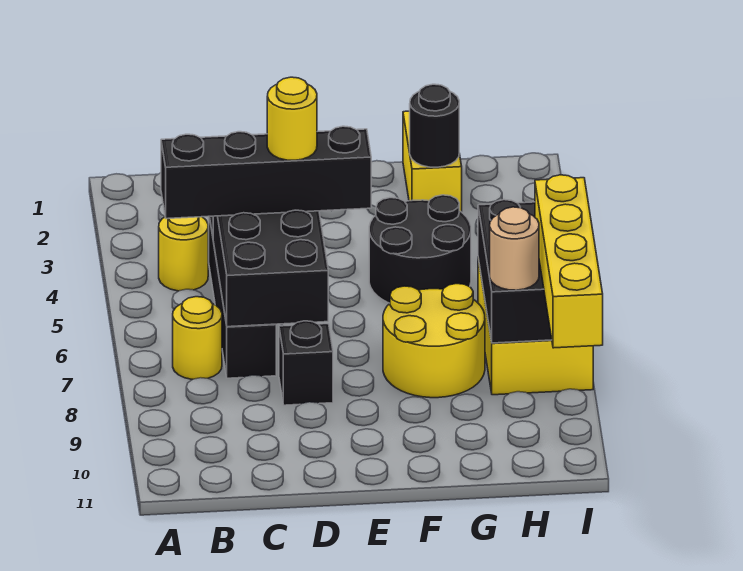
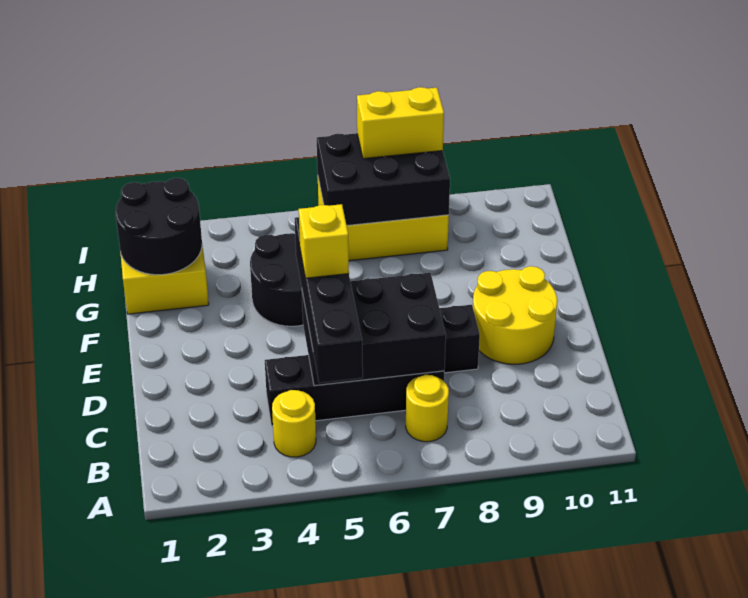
yellow 1x1 round brick [267,77,317,160] -> yellow 1x1 brick [299,204,349,278]
yellow 2x2 round brick [383,284,485,398] -> yellow 2x2 round brick moved to [473,266,557,364]
black 1x1 round brick [410,84,459,167] -> black 2x2 round brick [116,178,202,275]
tan 1x1 round brick [490,207,539,290] -> none
yellow 1x4 brick [535,175,603,348] -> yellow 1x2 brick [357,87,444,159]

